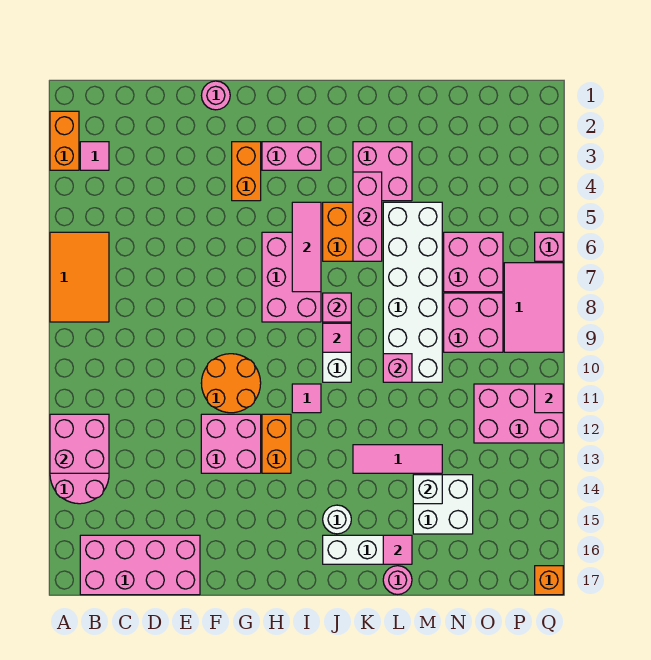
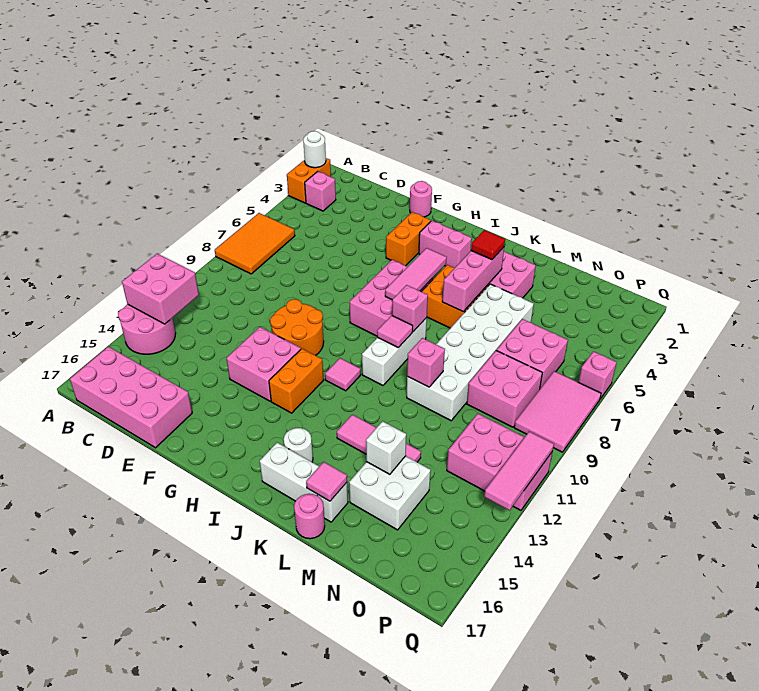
none -> white 1x1 round brick [303,131,326,168]
pink 1x1 tile [80,142,109,170] -> pink 1x1 brick [305,171,336,211]
none -> red 1x1 tile [471,230,505,260]
pink 1x1 tile [535,384,563,413] -> pink 1x3 tile [484,432,554,510]
orange 1x1 brick [535,566,563,595] -> none

